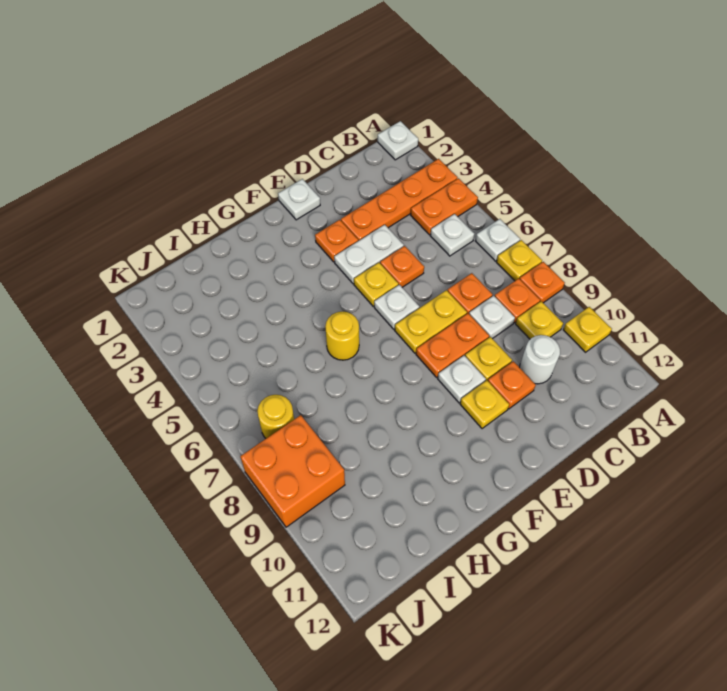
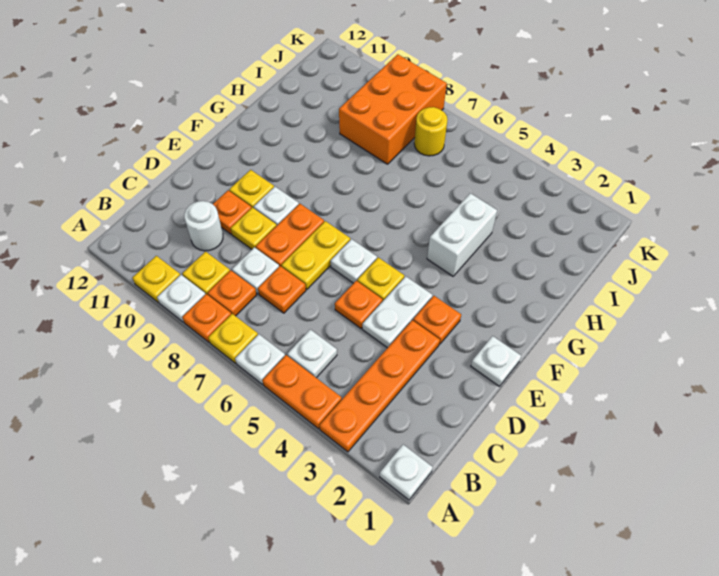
orange 1x2 plate [411,178,478,235] -> orange 1x2 plate turned to [262,355,342,429]
none -> white 1x1 plate [157,275,205,322]
none -> white 1x2 brick [427,193,497,276]
yellow 1x1 round brick [325,312,359,360] -> none
orange 2x2 brick [240,415,345,527] -> orange 2x3 brick [339,54,447,164]

